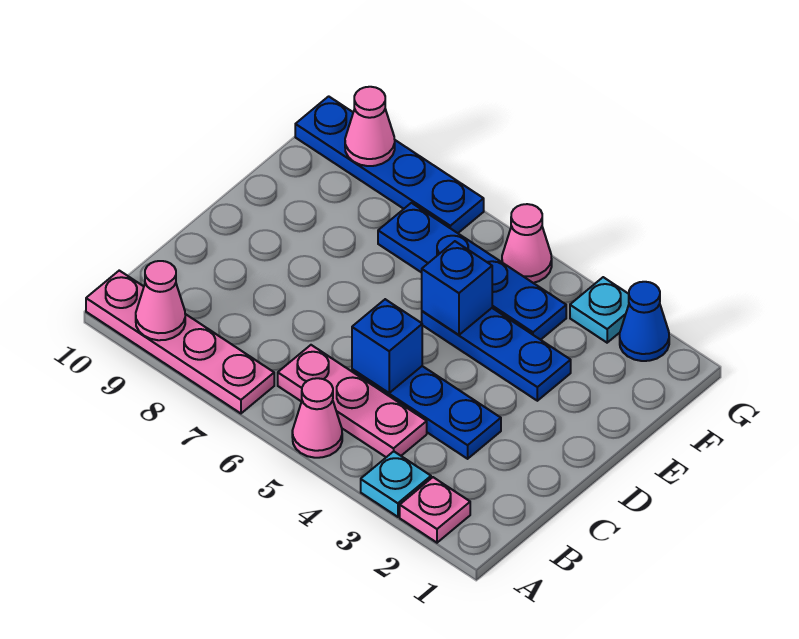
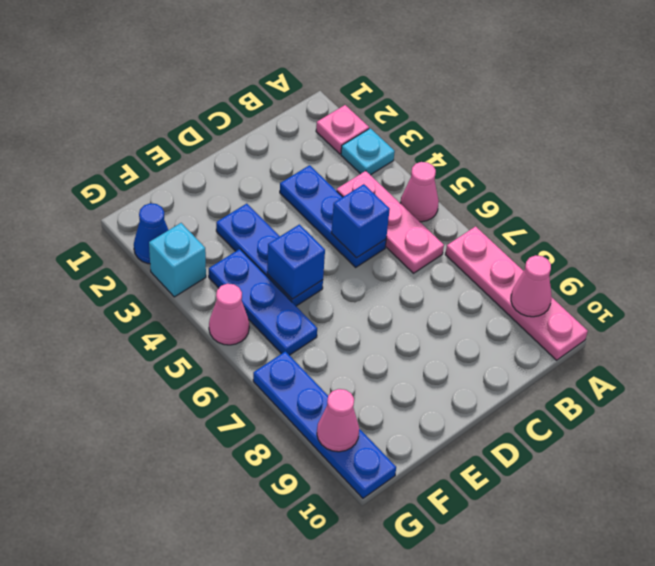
blue 1x4 plate [378,203,566,340] -> blue 1x3 plate [209,249,317,355]
cyan 1x1 plate [570,277,629,343] -> cyan 1x1 brick [149,223,206,297]

